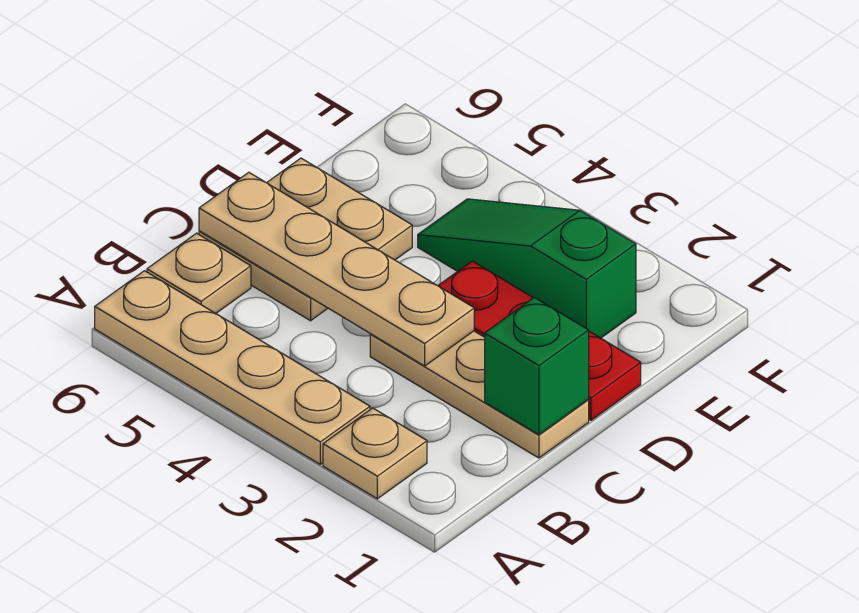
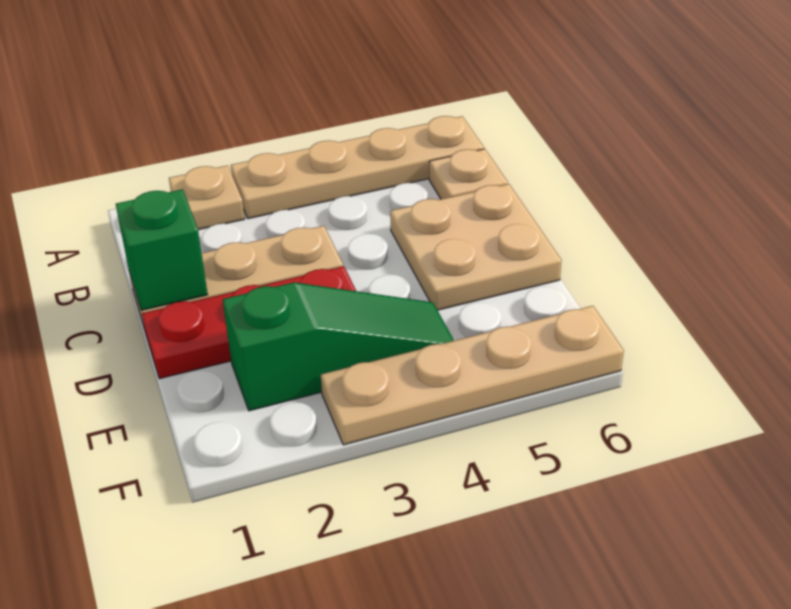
tan 1x4 plate [199,172,474,366] -> tan 1x4 plate moved to [321,306,624,445]

